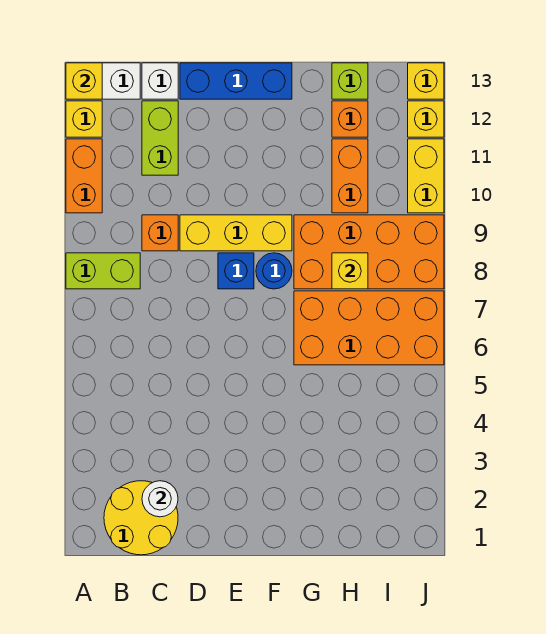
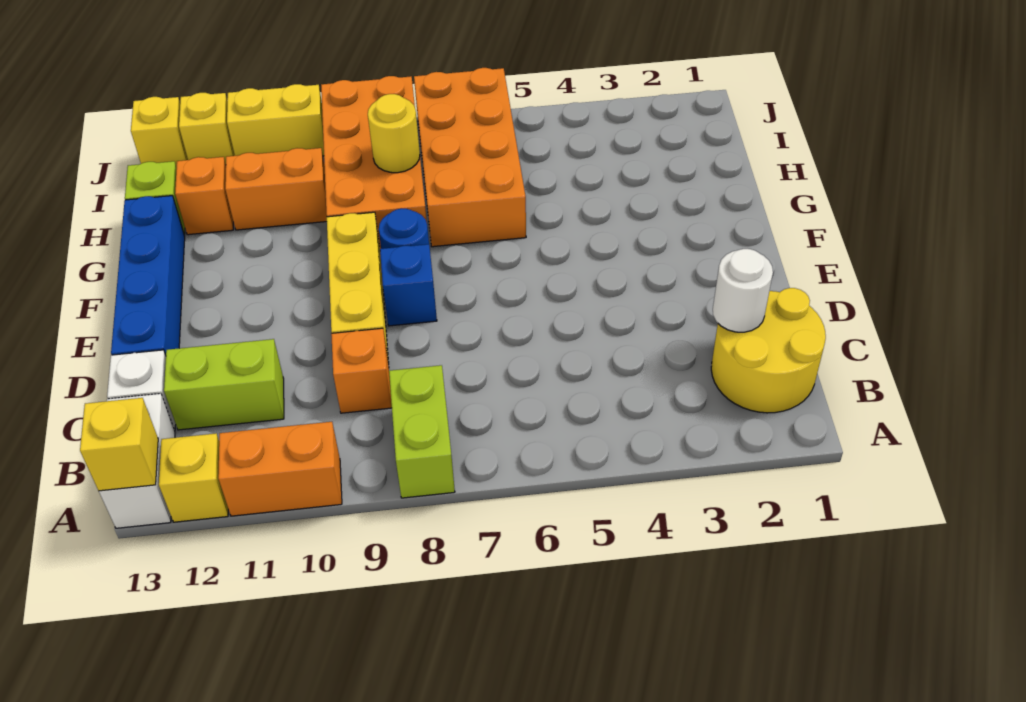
blue 1x3 brick [180,63,292,99] -> blue 1x4 brick [111,196,185,355]
yellow 1x1 brick [332,253,368,289] -> yellow 1x1 round brick [368,94,420,173]

